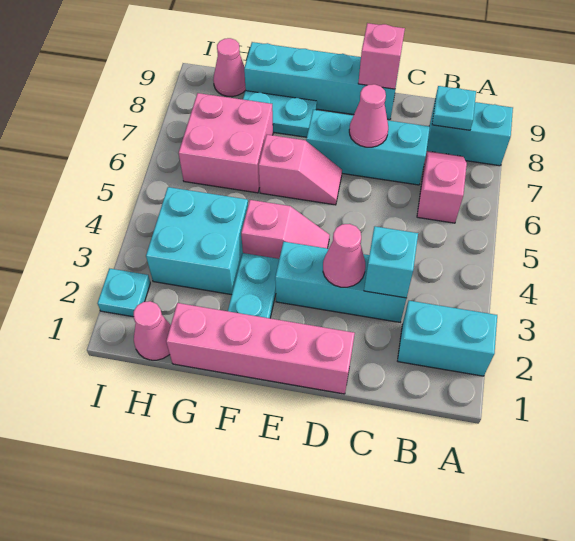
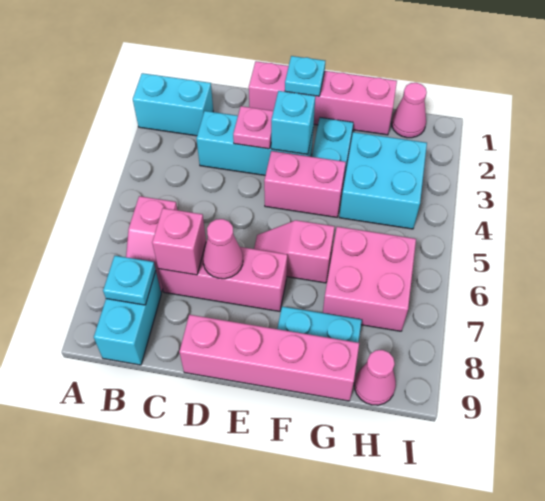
cyan 1x2 brick [427,102,513,166] -> cyan 1x2 brick turned to [94,271,161,365]
cyan 1x1 brick [364,226,418,298] -> cyan 1x1 brick moved to [271,91,315,154]
cyan 1x3 brick [306,110,430,185] -> pink 1x3 brick [158,244,287,311]
pink 1x1 cone [323,224,365,287] -> pink 1x1 plate [233,106,273,149]
cyan 1x4 brick [244,42,398,120] -> pink 1x4 brick [179,315,359,401]
pink 1x1 brick [358,23,405,89] -> pink 1x1 brick moved to [152,208,206,275]
pink 1x2 slope [241,200,330,259] -> pink 1x2 brick [264,151,346,217]
cyan 1x1 plate [98,268,150,317] -> cyan 1x1 plate moved to [285,56,325,96]

